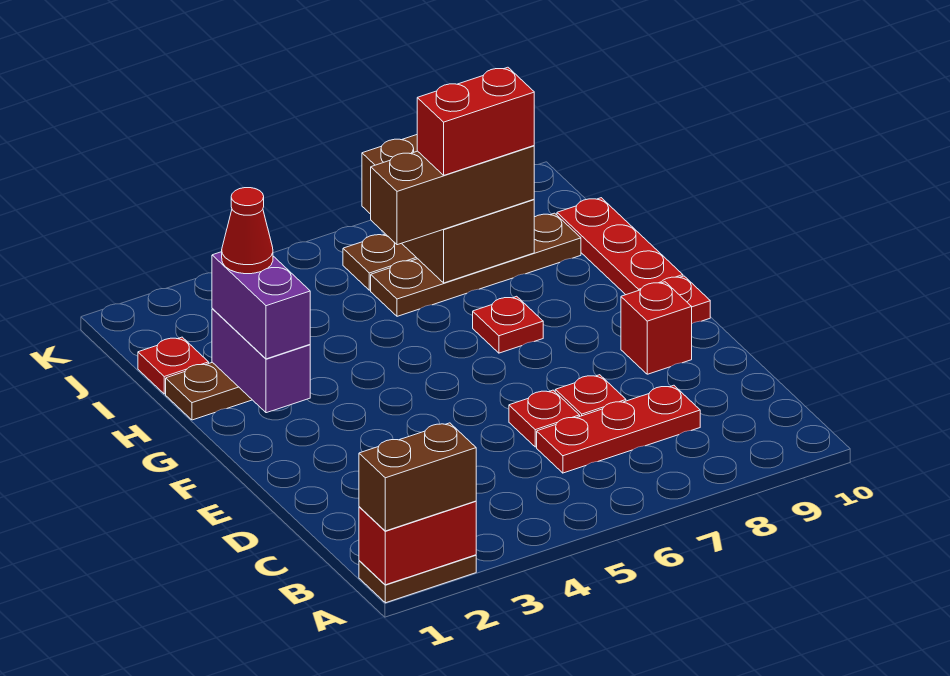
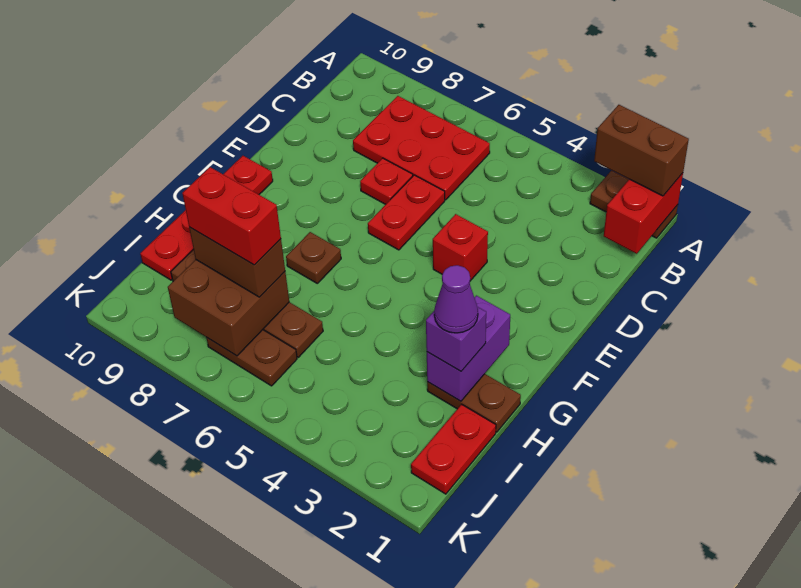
red 1x2 brick [359,501,476,585] -> red 1x2 brick turned to [604,173,683,254]
red 1x3 plate [537,385,700,473] -> red 2x3 plate [353,96,490,200]
red 1x1 plate [509,390,580,447] -> red 1x2 plate [368,175,445,250]
red 1x1 brick [621,282,692,374] -> red 1x1 brick moved to [433,214,488,281]
purple 1x2 brick [212,252,310,359] -> purple 1x1 brick [426,307,486,371]
red 1x1 plate [473,296,543,353] -> brown 1x1 plate [286,232,341,283]
red 1x1 cone [222,188,273,274] -> purple 1x1 cone [434,265,478,333]
red 1x1 plate [138,337,209,394] -> red 1x2 plate [411,404,496,494]
brown 1x3 brick [371,146,534,245] -> brown 1x2 brick [189,227,285,297]
brown 2x3 brick [362,135,534,283] -> brown 2x2 brick [168,260,289,356]

